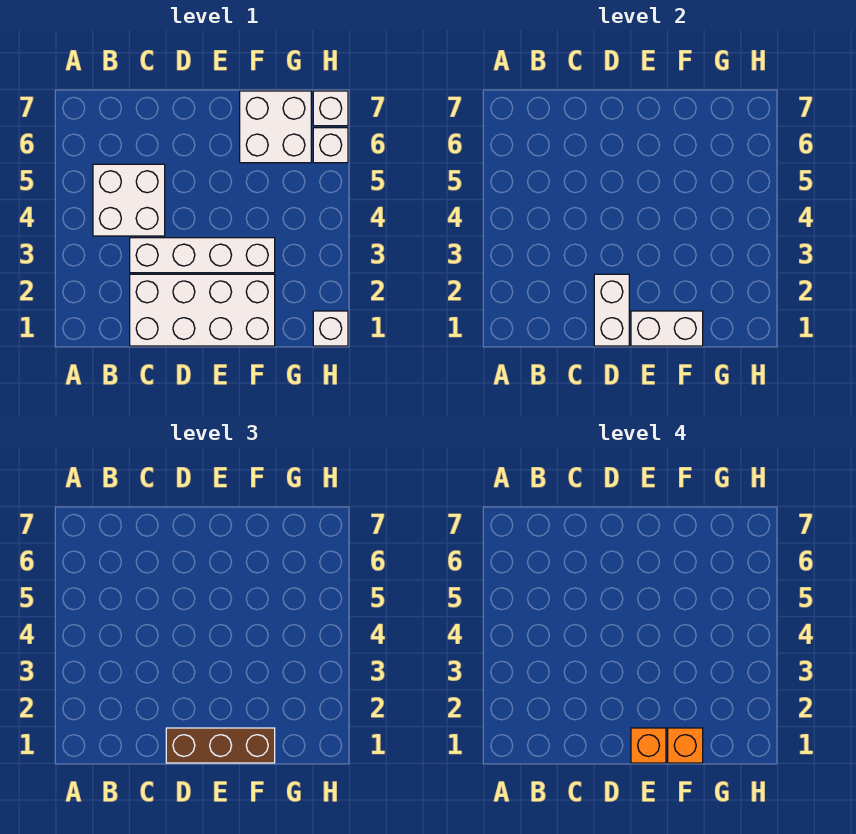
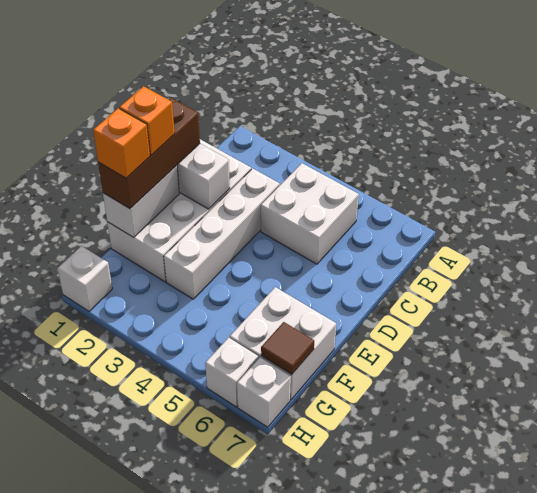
none -> brown 1x1 tile [261,322,314,375]

